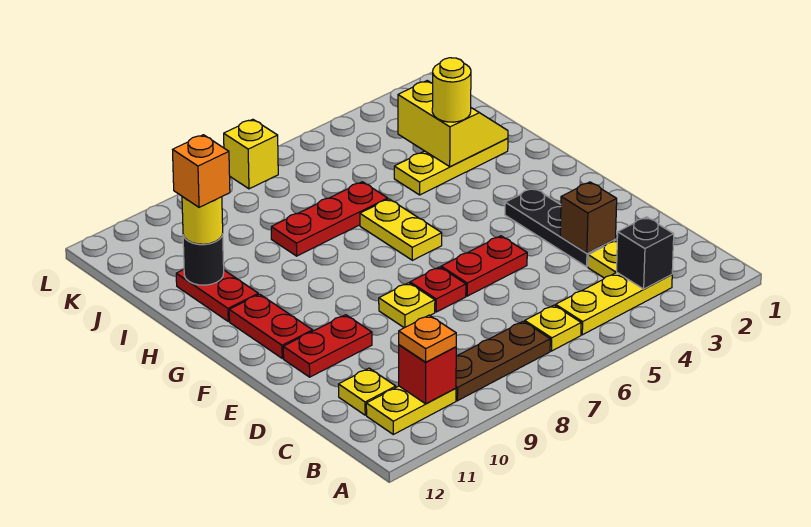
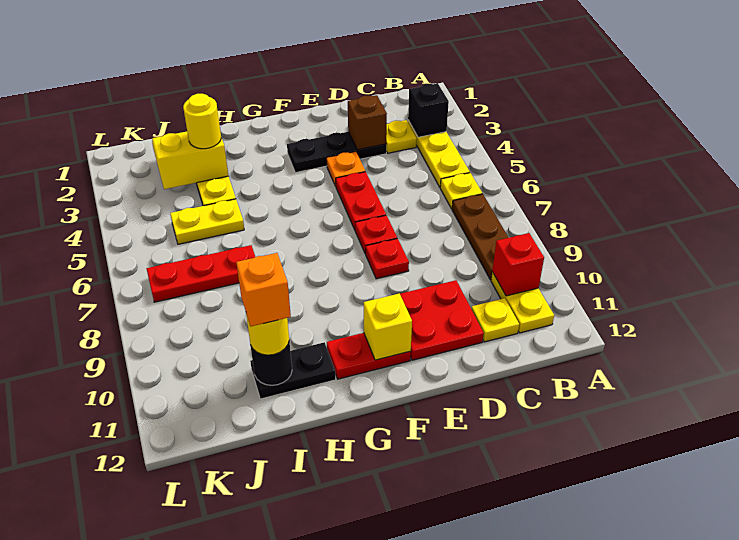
orange 1x1 plate [399,315,456,362] -> orange 1x1 plate moved to [327,152,365,186]
yellow 1x1 plate [379,283,435,328] -> red 1x1 plate [366,238,409,279]
red 1x2 plate [283,315,372,377] -> red 2x2 plate [400,280,484,360]
yellow 1x2 plate [360,199,442,260] -> yellow 1x2 plate moved to [170,199,244,244]
red 1x2 plate [176,270,258,321] -> black 1x2 plate [250,342,336,399]
red 1x3 plate [271,182,388,256] -> red 1x3 plate turned to [146,245,255,302]
yellow 1x1 brick [224,119,278,189] -> yellow 1x1 brick moved to [364,293,412,360]

